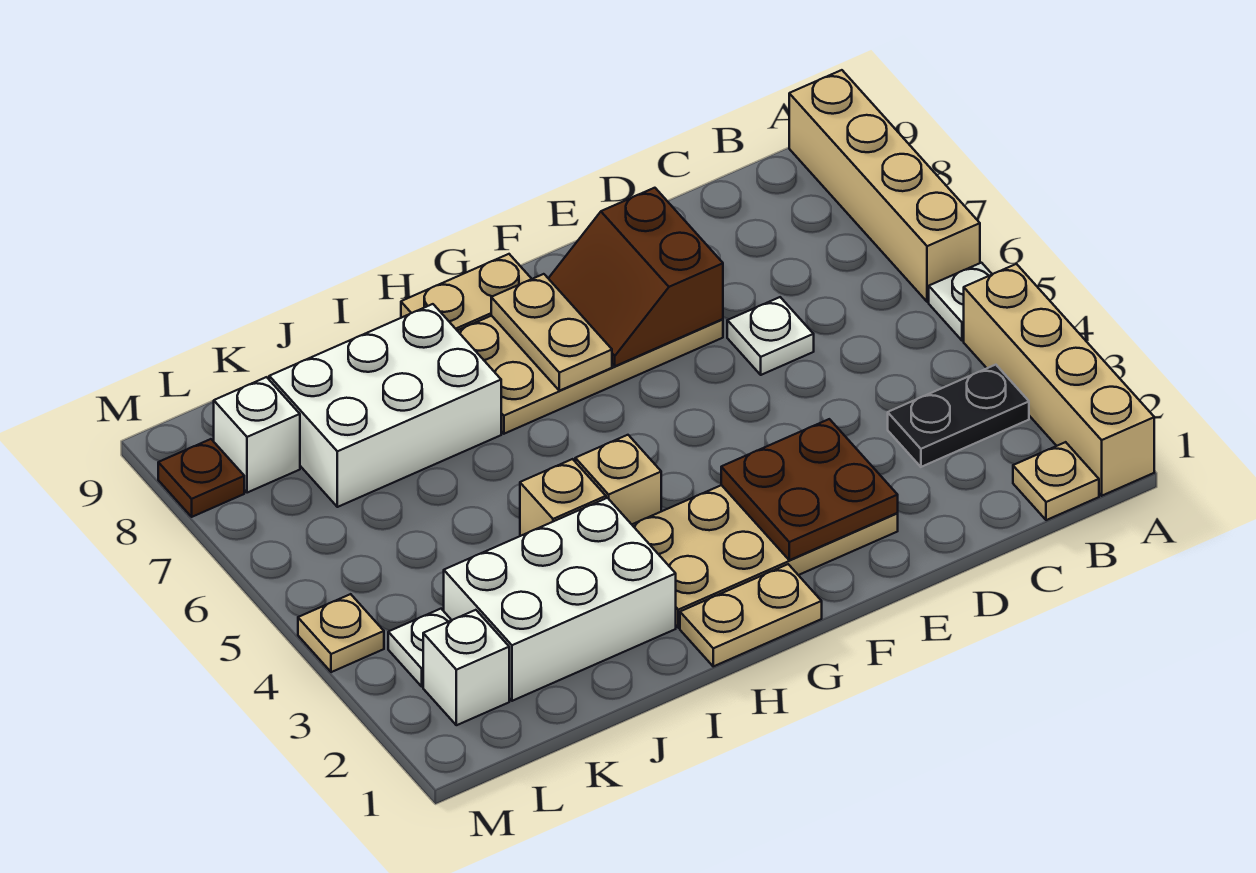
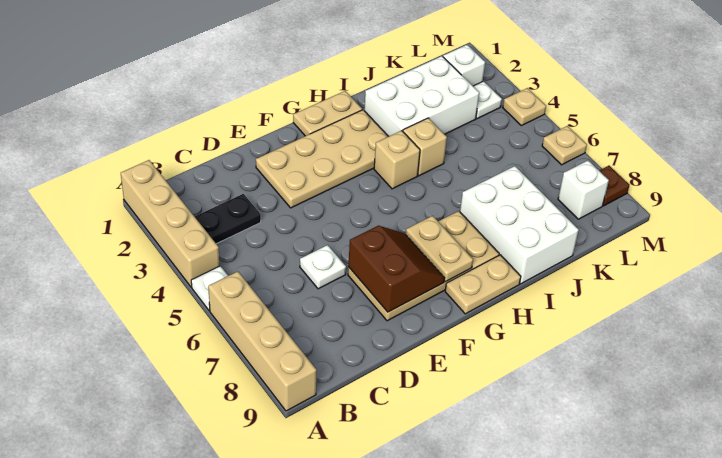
tan 1x1 plate [1013,442,1099,520] -> tan 1x1 plate moved to [542,126,587,165]
brown 2x2 plate [721,419,898,560] -> none
white 2x3 brick [269,304,501,507] -> white 2x3 brick turned to [460,166,579,284]

